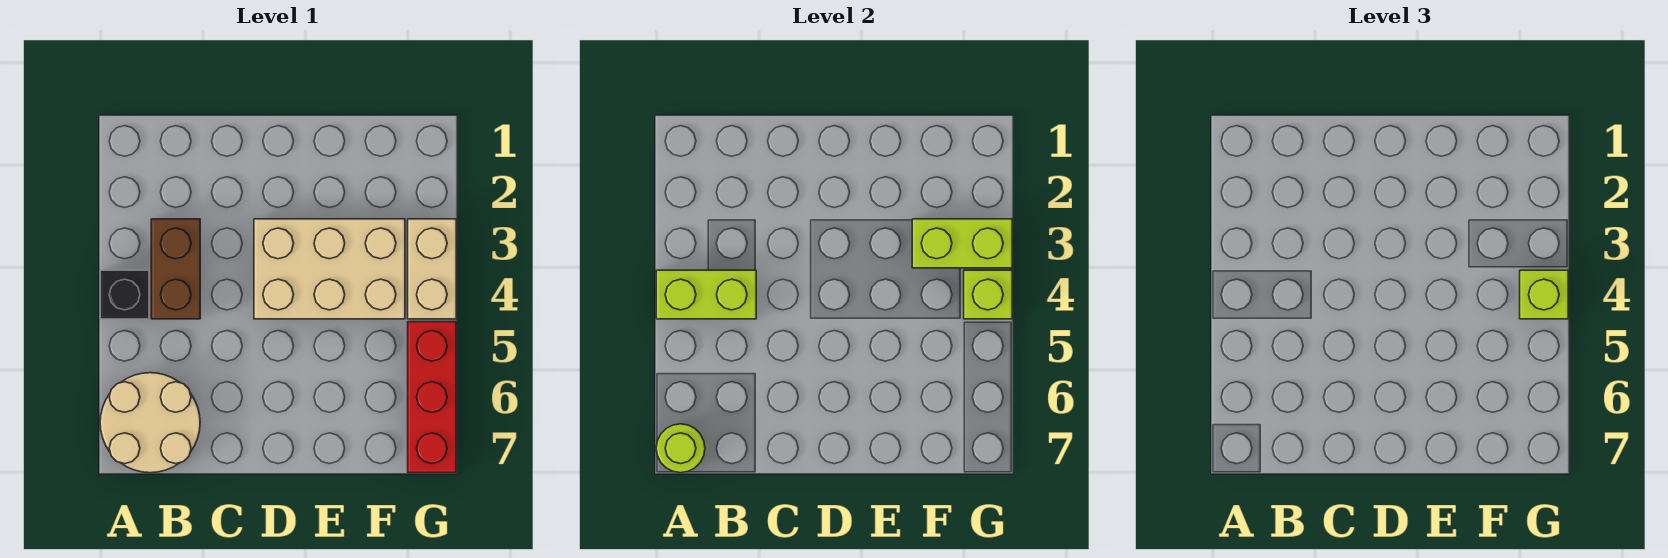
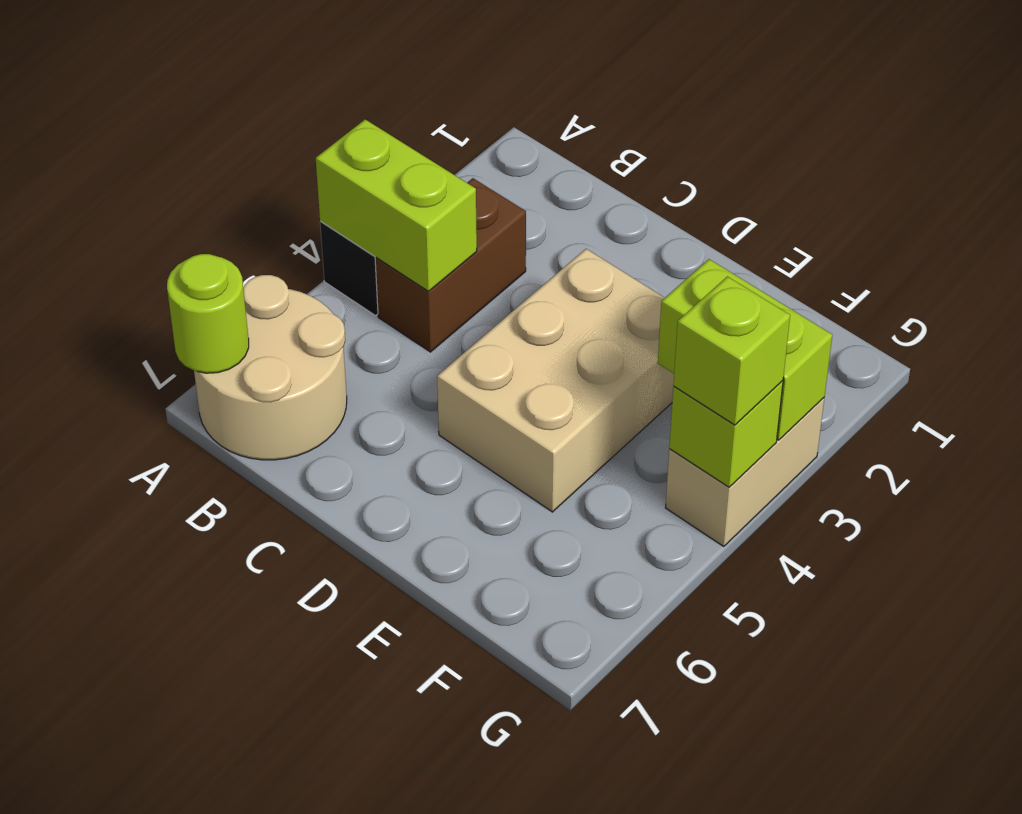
tan 2x3 brick [254,219,405,319] -> tan 2x3 brick turned to [437,249,674,512]
red 1x3 brick [408,322,456,473] -> none

